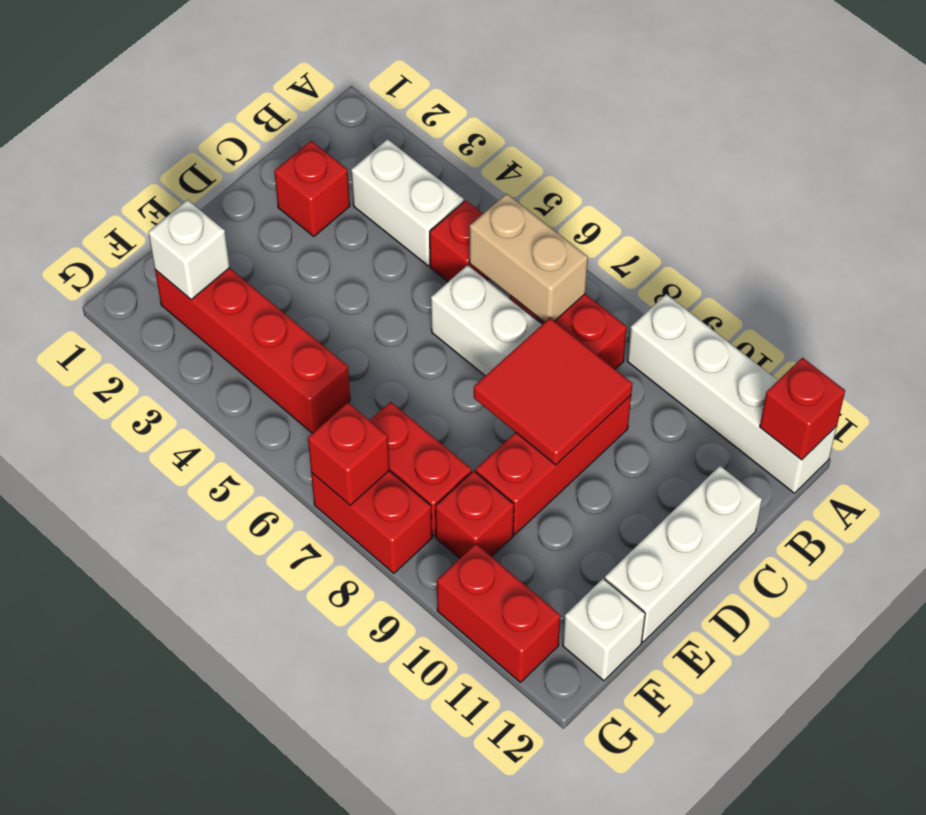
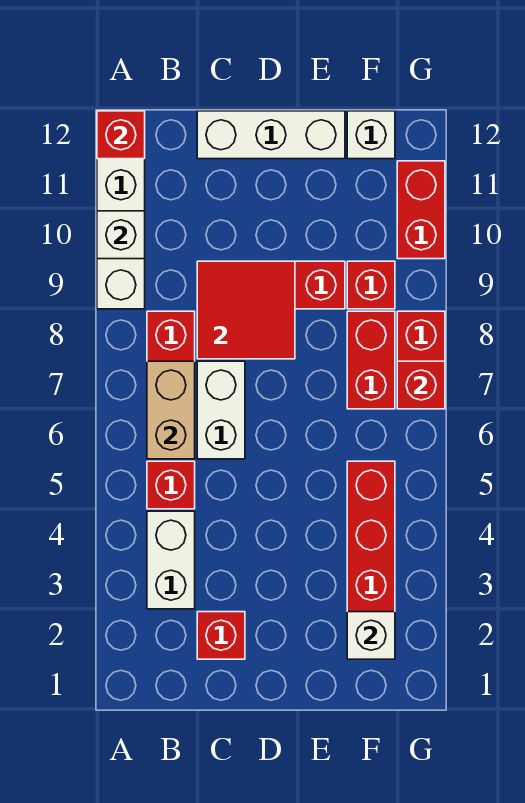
none -> white 1x1 brick [97,211,145,259]

